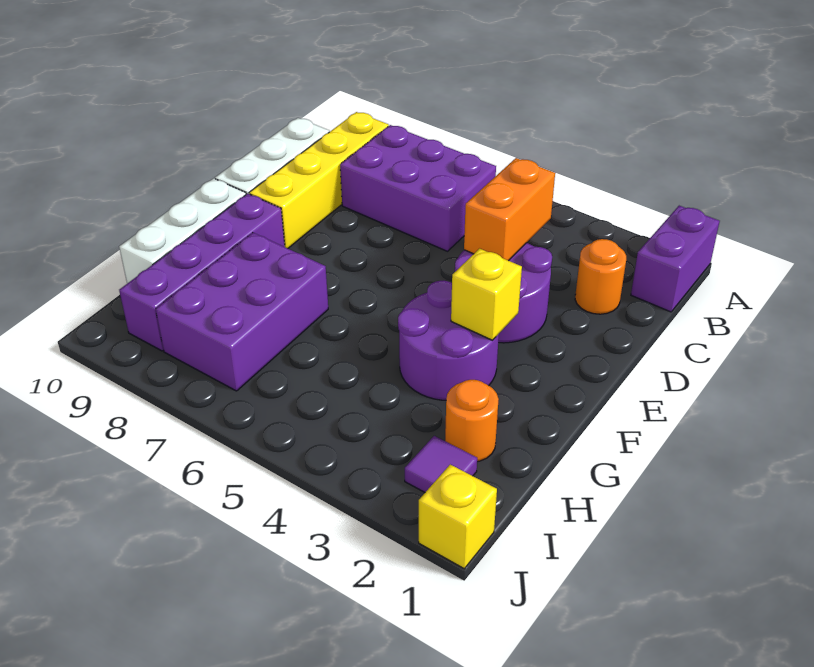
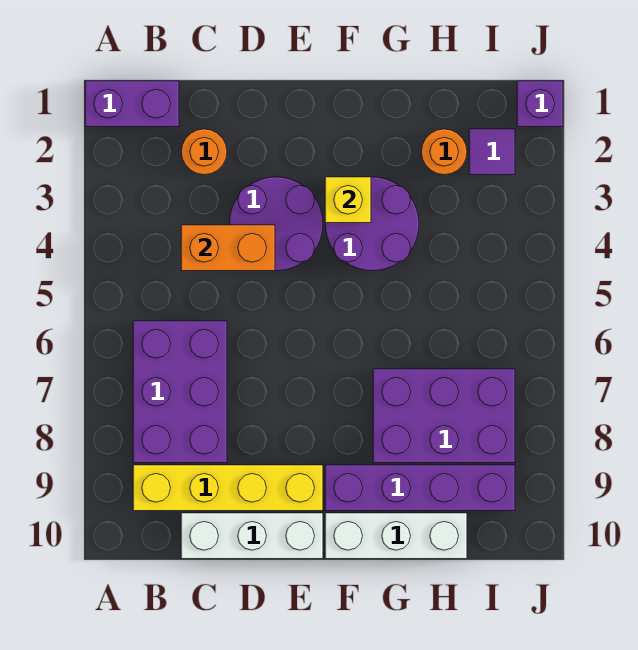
yellow 1x1 brick [419,465,497,569] -> purple 1x1 brick [517,81,563,127]

